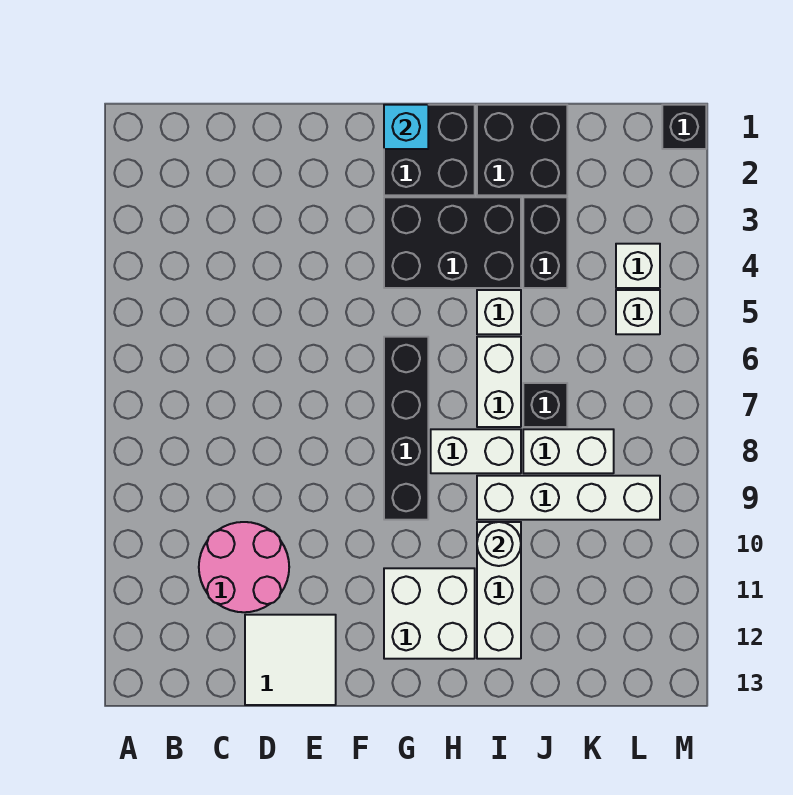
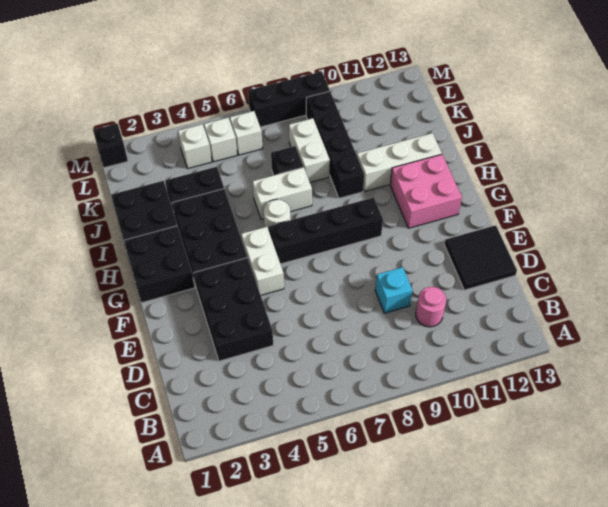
pink 2x2 round brick [199,522,289,612] -> pink 1x1 round brick [416,287,446,327]
none -> black 2x3 brick [194,258,273,361]
white 2x2 tile [245,615,336,705] -> black 2x2 tile [444,225,517,290]
cyan 1x1 brick [384,105,428,149] -> cyan 1x1 brick moved to [375,267,412,313]
white 2x2 brick [384,568,475,659] -> pink 2x2 brick [390,154,462,228]
white 1x2 brick [431,429,521,473] -> white 1x2 brick moved to [241,227,284,295]
white 1x1 brick [477,290,521,334] -> white 1x1 brick moved to [230,111,263,155]
white 1x4 brick [477,476,660,520] -> black 1x4 brick [306,91,364,198]
white 1x1 round brick [477,522,521,566] -> white 1x1 round brick moved to [264,199,291,230]
none -> black 1x3 brick [248,71,330,127]

